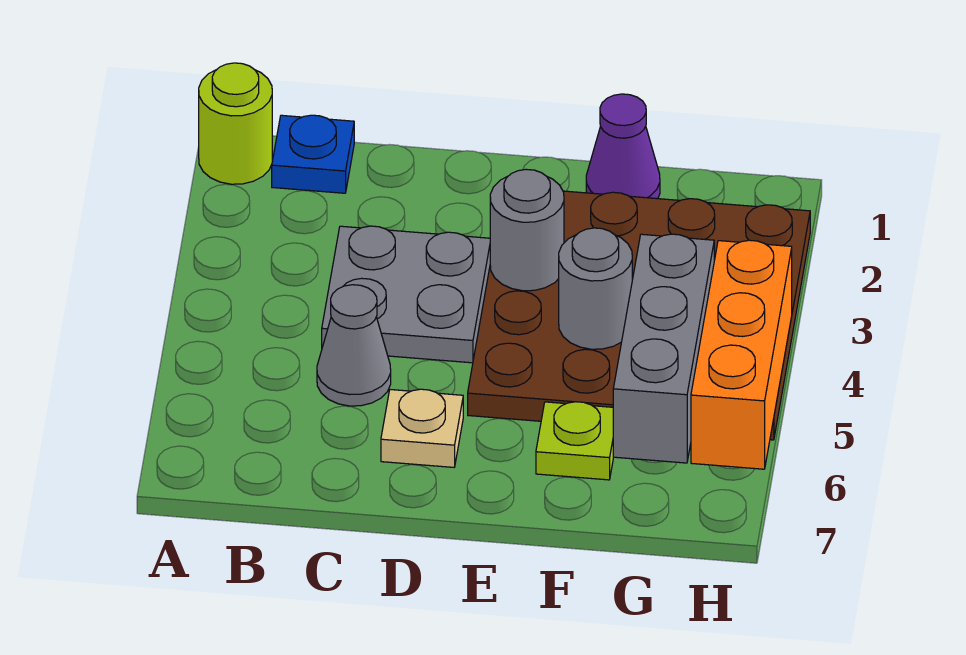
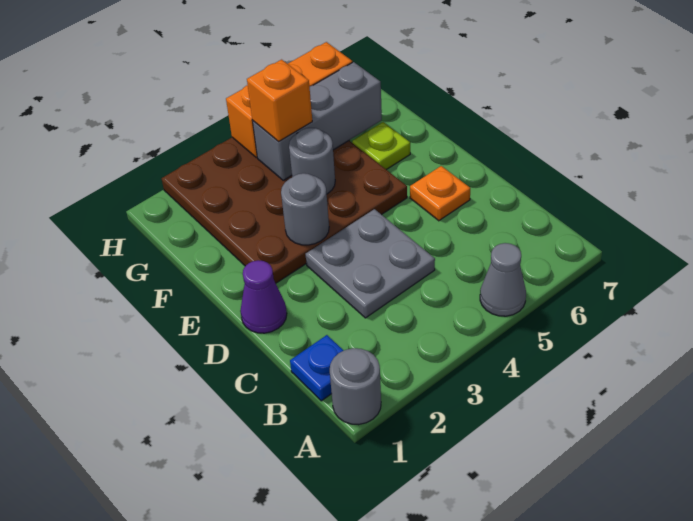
lime 1x1 round brick [199,63,272,184] -> grey 1x1 round brick [330,348,381,425]
grey 1x1 cone [317,285,391,406] -> grey 1x1 cone moved to [480,243,526,316]
tan 1x1 plate [381,389,463,467] -> orange 1x1 plate [410,166,470,221]
purple 1x1 cone [586,94,660,199] -> purple 1x1 cone moved to [240,260,287,333]
none -> orange 1x1 brick [247,60,312,142]

